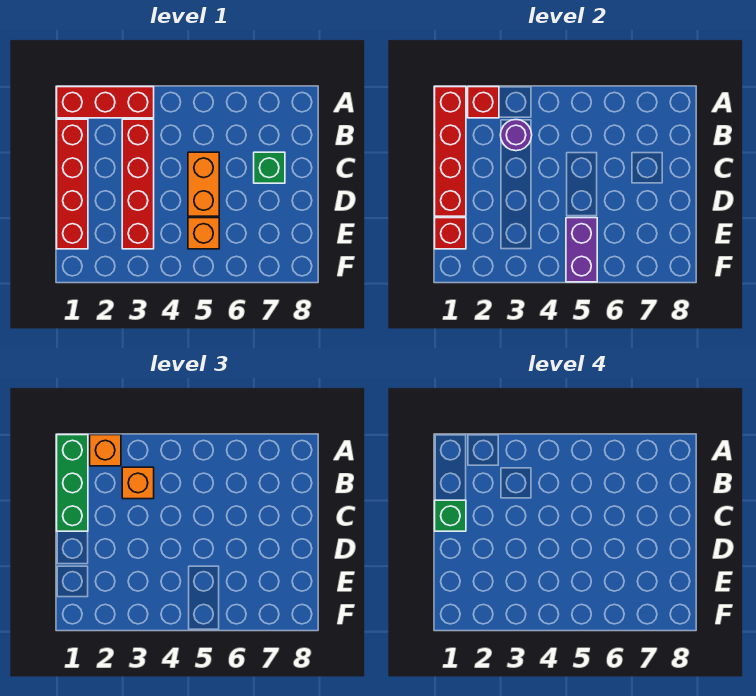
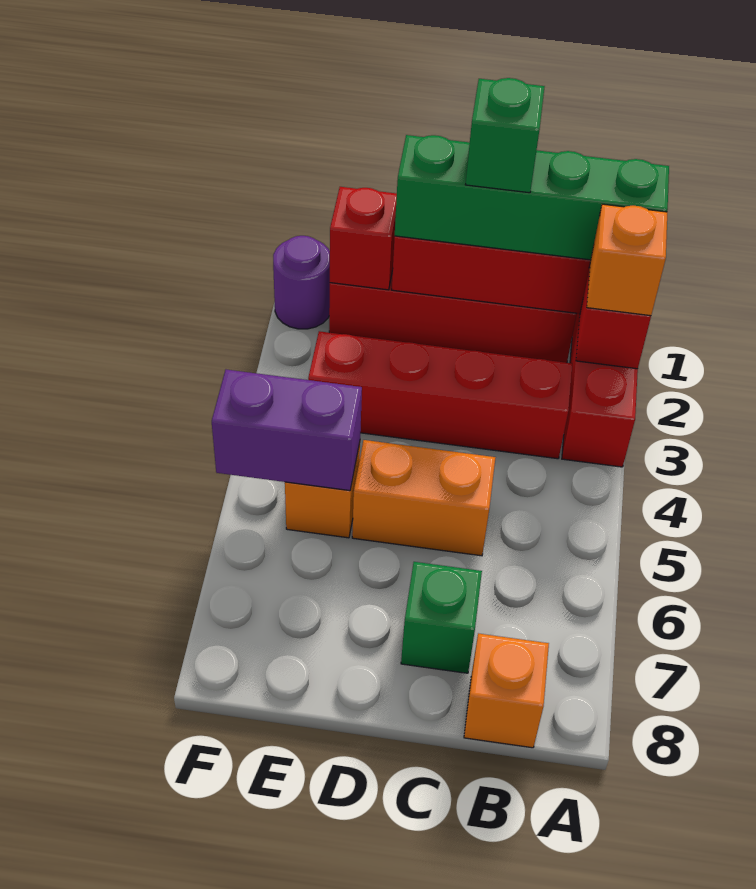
green 1x3 brick [57,435,88,531] -> green 1x4 brick [395,135,669,260]
purple 1x1 round brick [501,120,532,151] -> purple 1x1 round brick moved to [273,236,330,329]
orange 1x1 brick [122,467,154,499] -> orange 1x1 brick moved to [464,633,549,748]

